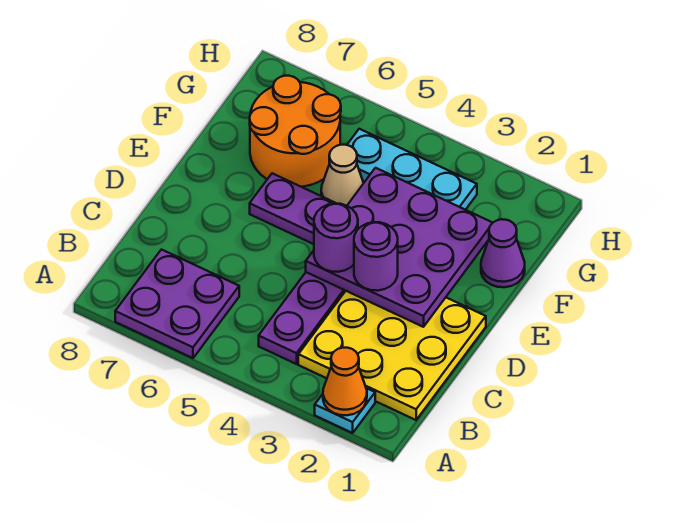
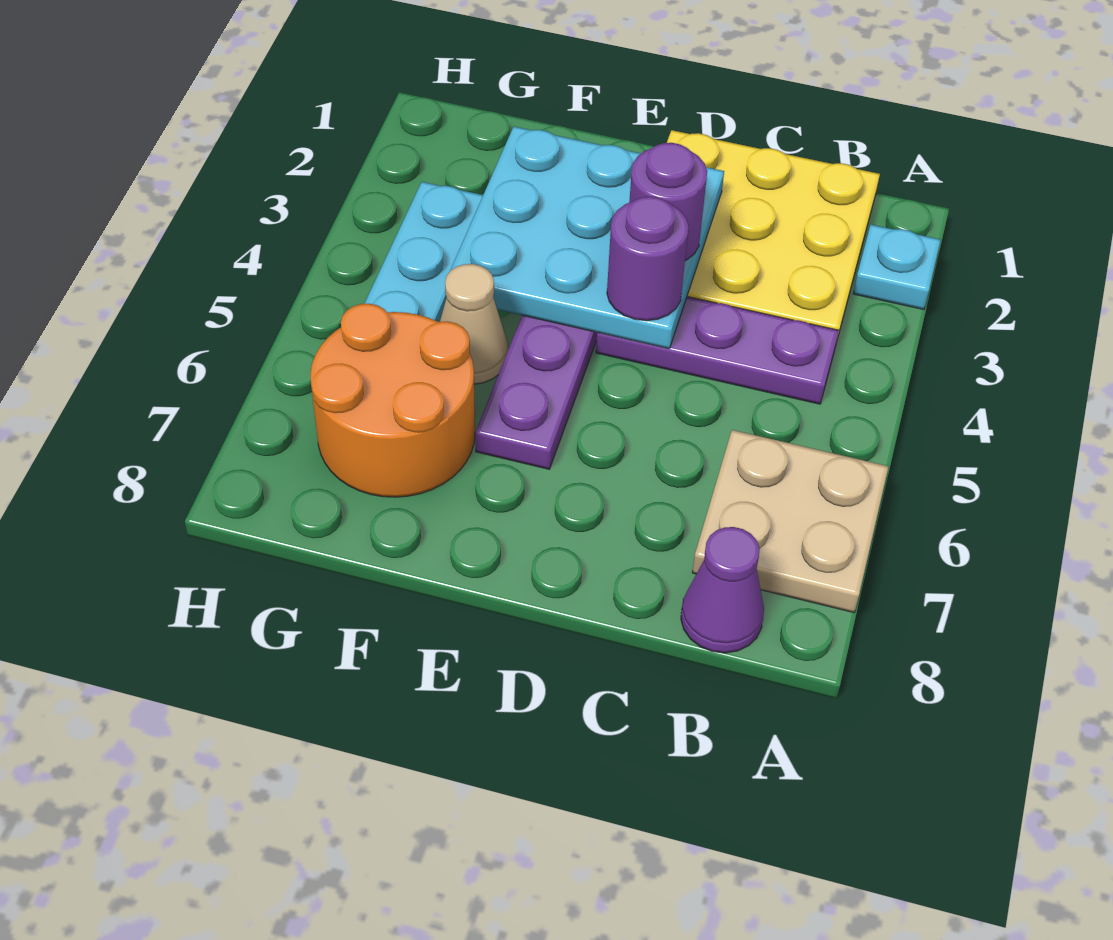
orange 1x1 cone [323,348,367,415] -> none
purple 2x2 plate [115,250,239,358] -> tan 2x2 plate [692,430,889,613]
purple 3x3 plate [306,168,492,327] -> cyan 3x3 plate [450,127,724,349]
purple 1x1 cone [481,219,525,287] -> purple 1x1 cone moved to [681,527,764,653]

